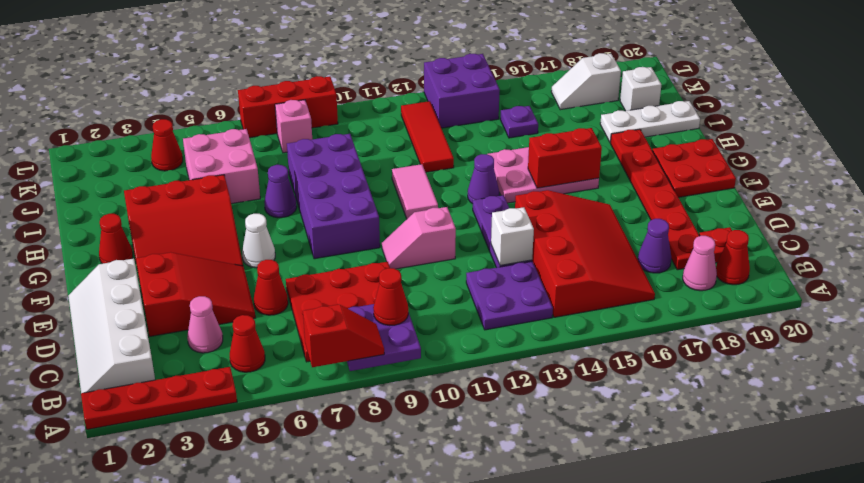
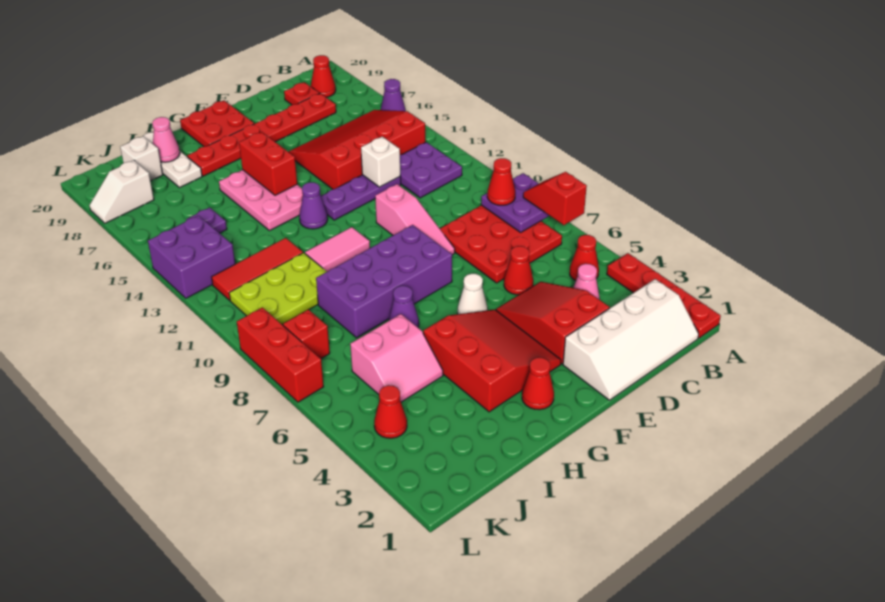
pink 1x1 cone [683,236,717,291] -> pink 1x1 cone moved to [152,117,180,162]
purple 1x1 cone [638,219,671,273] -> purple 1x1 cone moved to [381,79,406,111]
pink 1x2 slope [382,207,456,269] -> pink 1x3 slope [375,184,455,255]
pink 2x2 brick [183,129,260,204] -> pink 2x2 slope [350,314,443,402]
none -> lime 2x3 plate [229,253,327,324]
pink 1x1 brick [275,100,312,153] -> red 1x1 brick [283,310,330,359]
white 1x2 slope [551,53,621,110] -> white 1x2 slope turned to [89,160,154,223]

